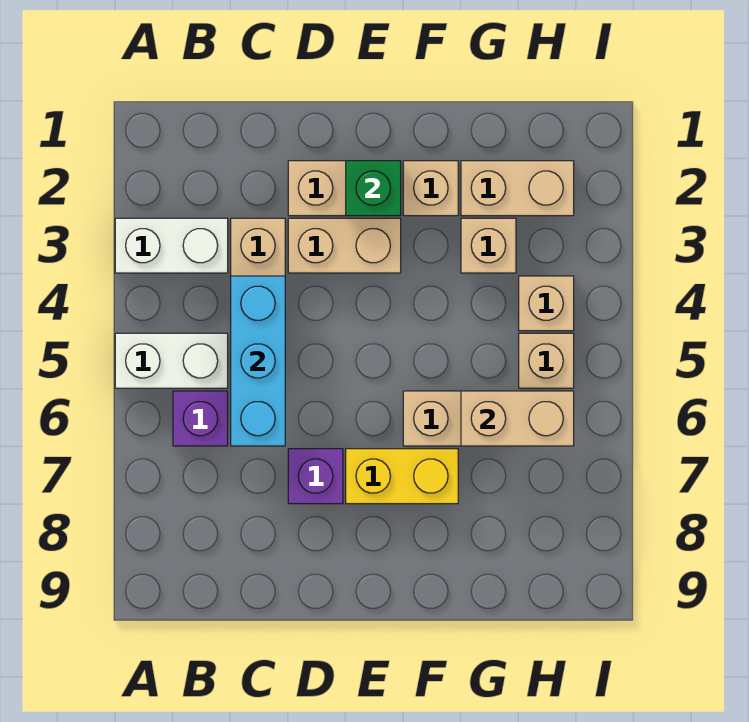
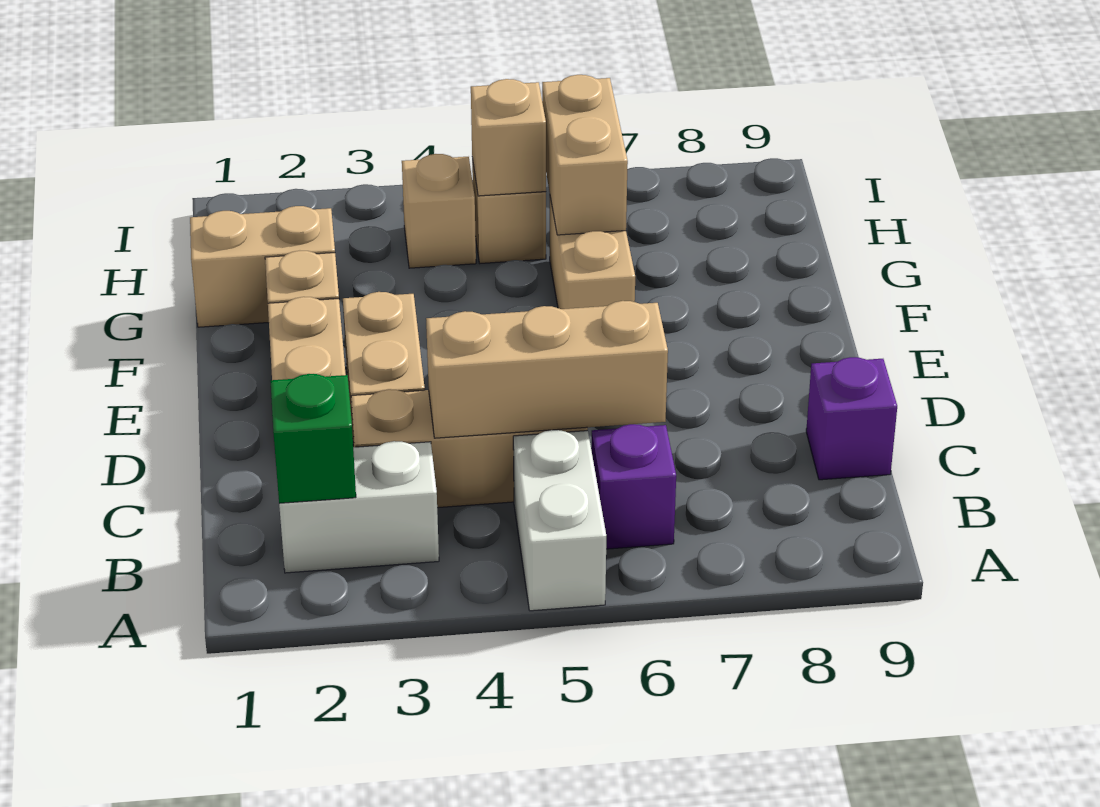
white 1x2 brick [115,218,228,273] -> white 1x2 brick turned to [279,441,439,573]
cyan 1x3 brick [231,276,285,446] -> tan 1x3 brick [426,301,668,438]
purple 1x1 brick [288,449,343,504] -> purple 1x1 brick moved to [806,357,897,480]
green 1x1 brick [346,161,401,216] -> green 1x1 brick moved to [271,374,356,503]
yellow 1x2 brick [346,449,458,504] -> none
tan 1x2 brick [461,161,574,216] -> tan 1x2 brick turned to [190,206,335,327]
tan 1x1 brick [461,218,516,273] -> tan 1x1 brick moved to [471,79,546,196]

